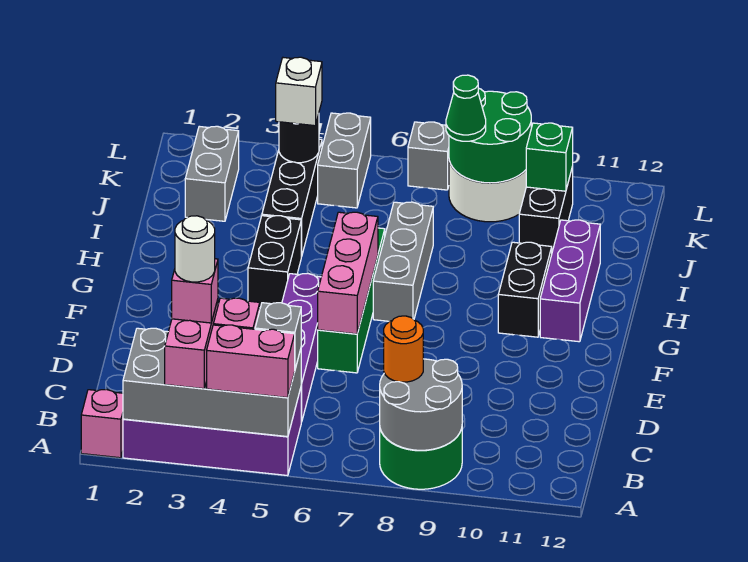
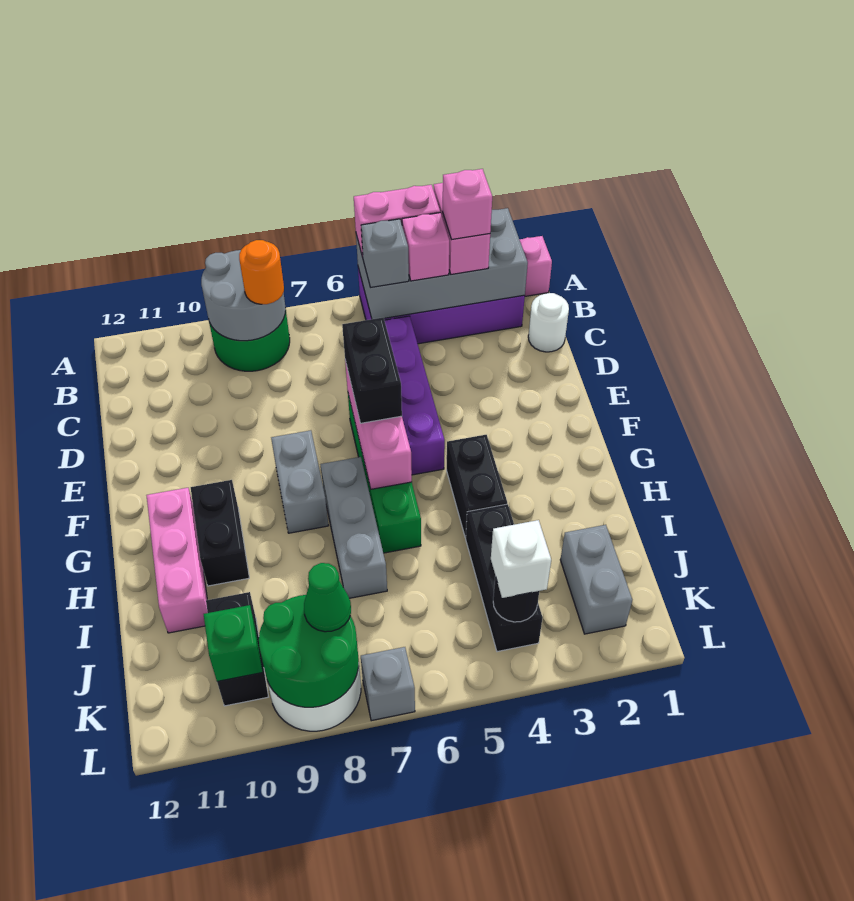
white 1x1 round brick [175,216,215,282] -> white 1x1 round brick moved to [528,293,569,352]
none -> black 1x2 brick [342,318,402,423]
purple 1x3 brick [540,220,600,342] -> pink 1x3 brick [146,488,208,633]
grey 1x2 brick [318,113,371,208] -> grey 1x2 brick moved to [271,430,329,533]

